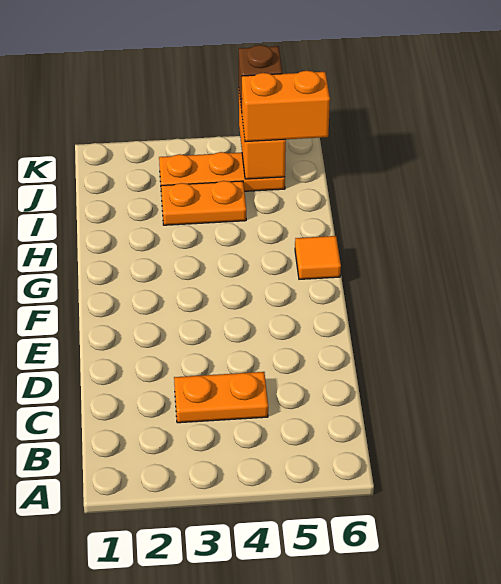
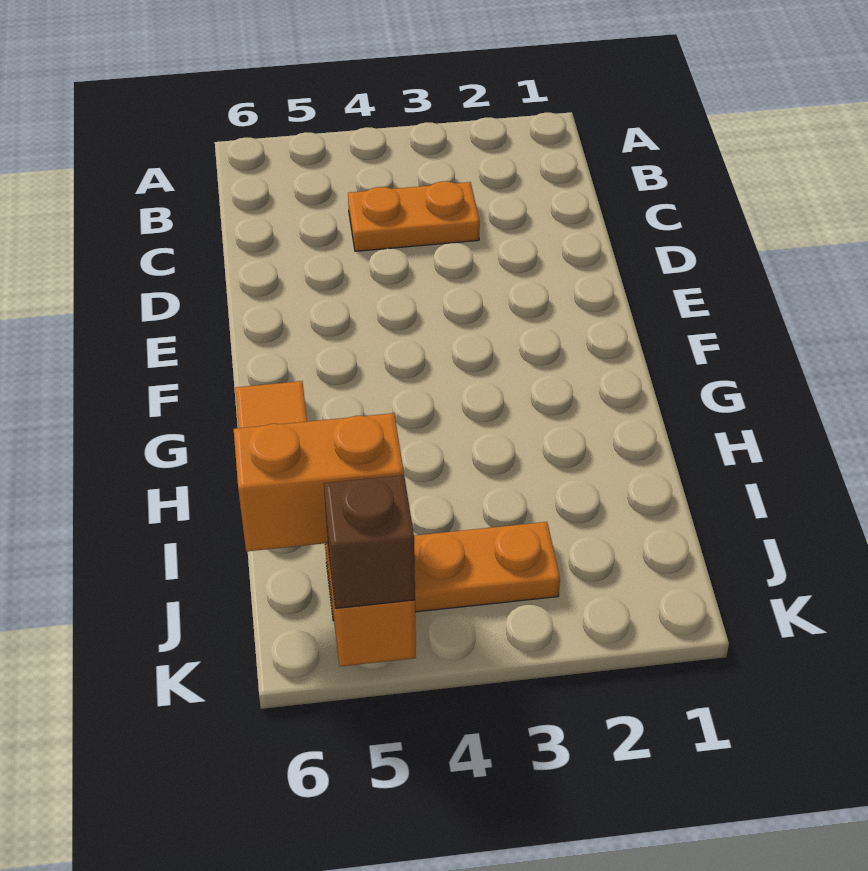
orange 1x2 plate [161,181,246,225] -> none

